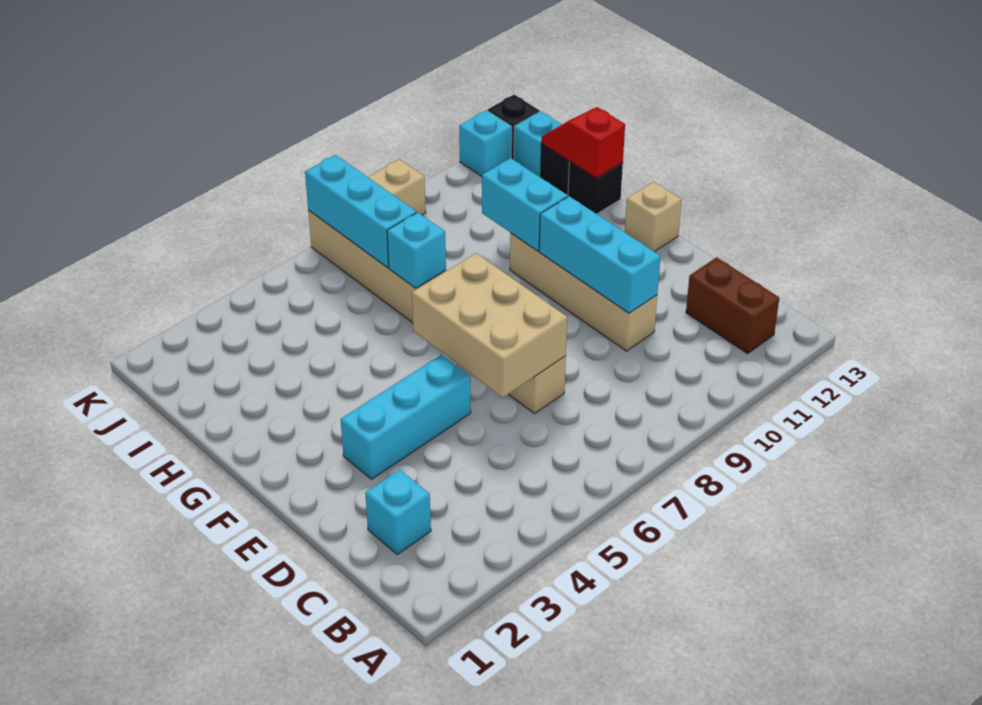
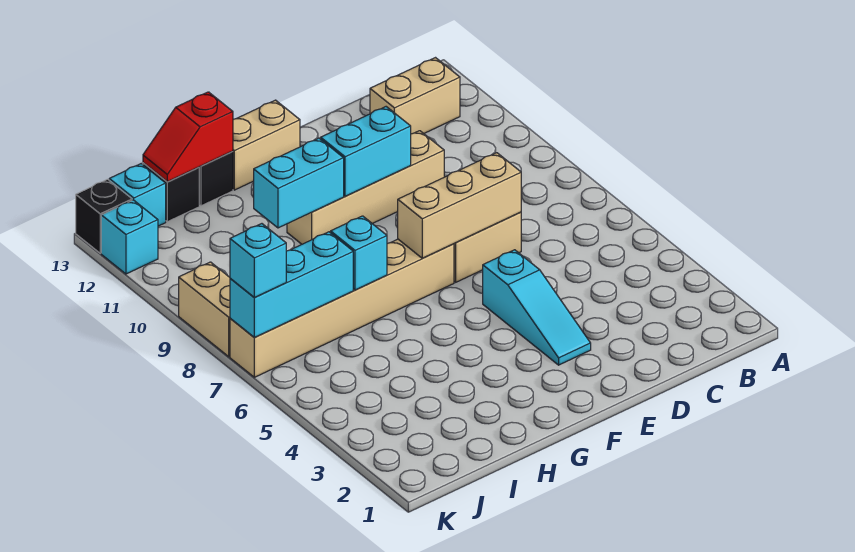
brown 1x2 brick [686,257,779,354] -> tan 1x2 brick [370,58,460,134]
cyan 1x1 brick [365,470,431,554] -> cyan 1x1 brick moved to [230,224,286,297]
tan 2x3 brick [412,253,567,397] -> tan 1x3 brick [398,153,521,258]
cyan 1x3 brick [539,196,660,313] -> cyan 1x2 brick [321,107,411,196]
cyan 1x3 brick [341,355,471,479] -> cyan 1x3 slope [483,250,591,365]
tan 1x1 brick [625,182,682,252] -> tan 1x2 brick [233,100,300,190]

